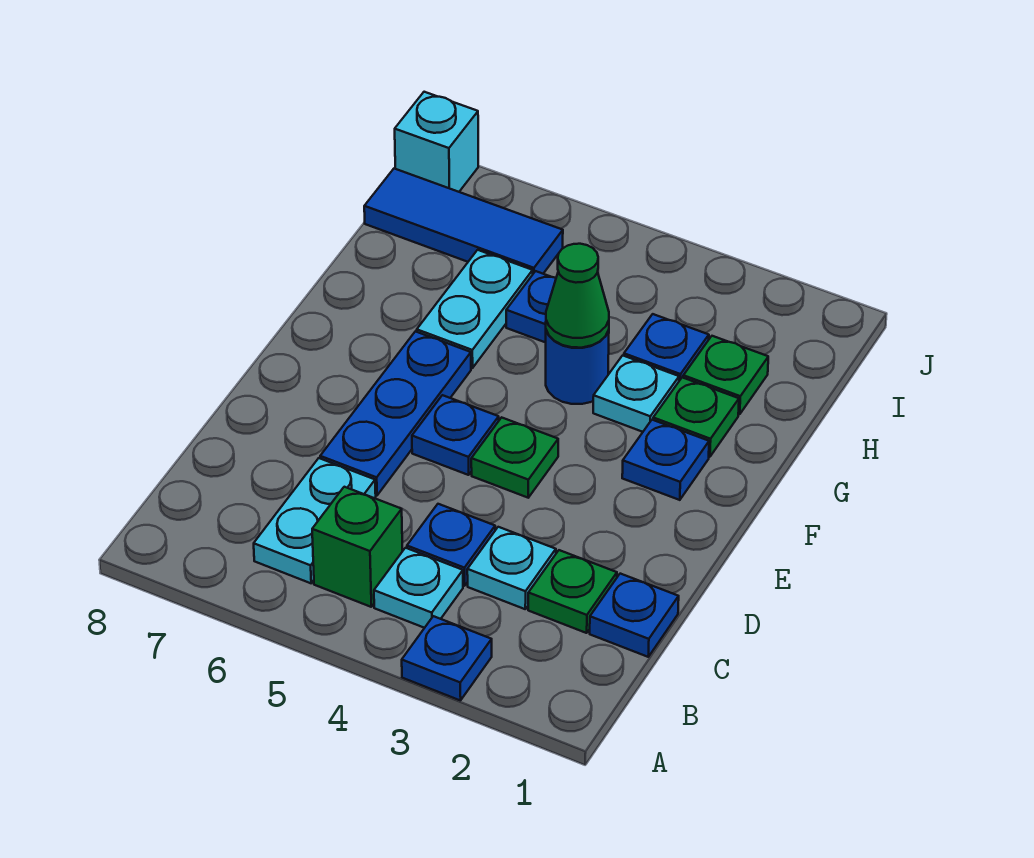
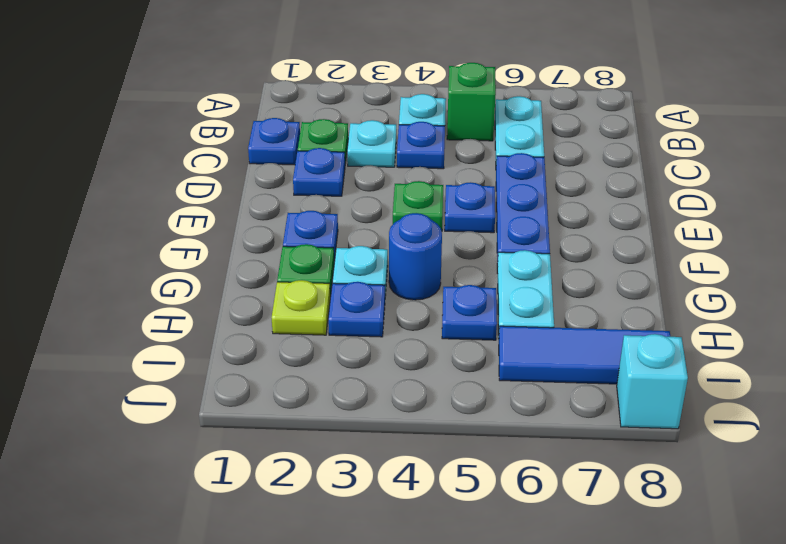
blue 1x1 plate [402,616,492,701] -> blue 1x1 plate moved to [293,148,345,196]
green 1x1 cone [546,244,609,348] -> none
green 1x1 plate [683,336,768,414] -> lime 1x1 plate [272,280,330,335]

